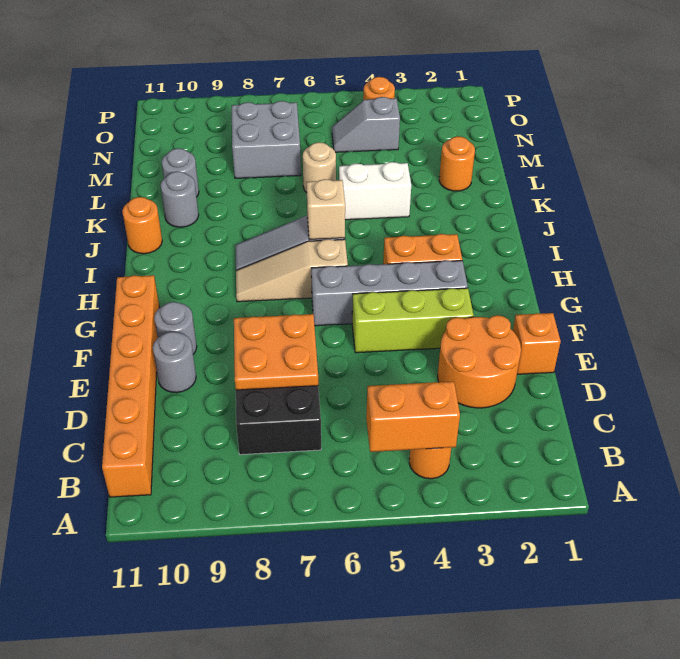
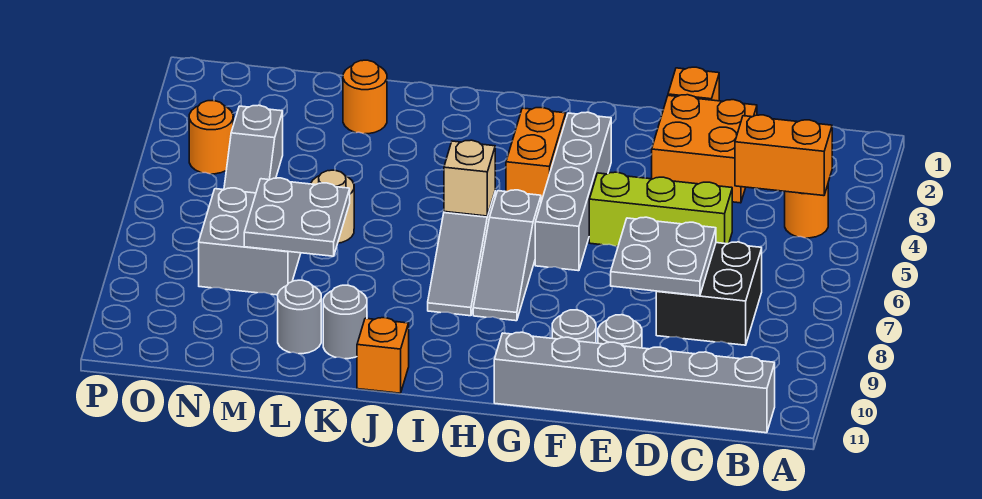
orange 1x2 brick [366,381,460,452] -> orange 1x2 brick turned to [735,115,832,196]
orange 1x6 brick [102,275,159,497] -> grey 1x6 brick [494,332,775,433]
orange 2x2 round brick [438,315,521,408] -> orange 2x2 brick [652,95,757,203]
orange 2x2 plate [234,314,318,390] -> grey 2x2 plate [611,217,716,296]
lime 1x3 brick [352,288,474,353] -> lime 1x3 brick turned to [589,172,732,246]
tan 1x3 slope [236,239,348,302] -> grey 1x3 slope [473,190,541,321]
orange 1x1 round brick [122,197,162,254] -> orange 1x1 brick [357,318,409,393]
white 1x2 brick [339,162,411,220] -> none
none -> grey 2x2 plate [244,178,350,256]

